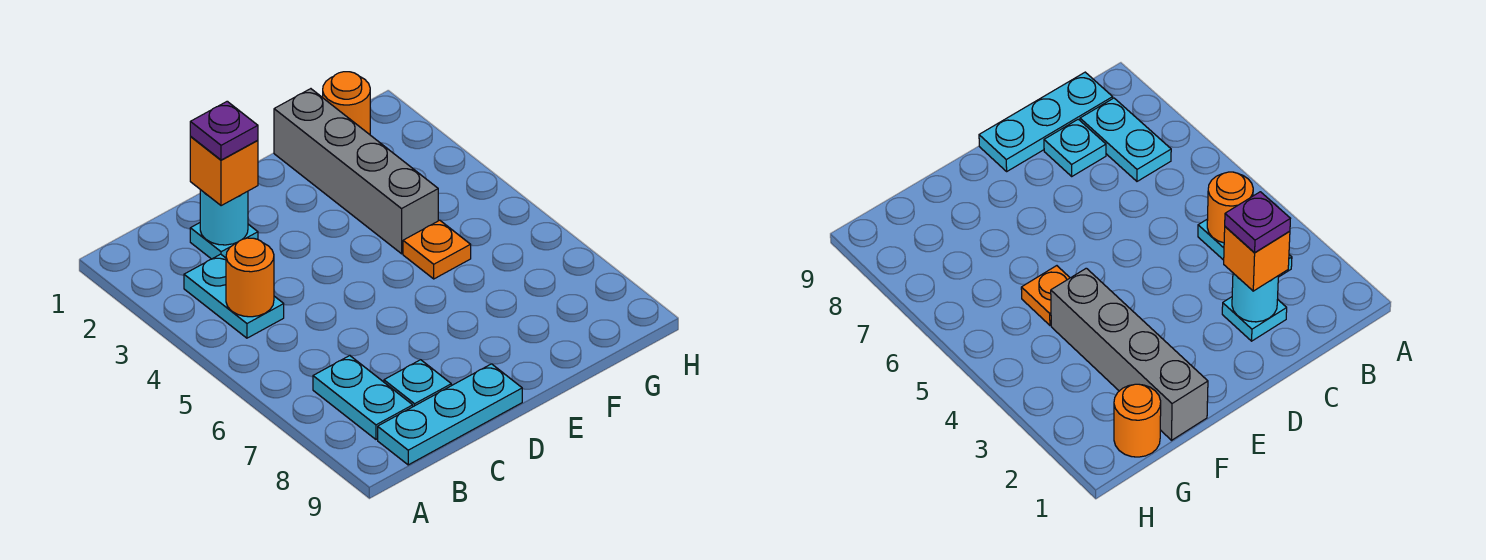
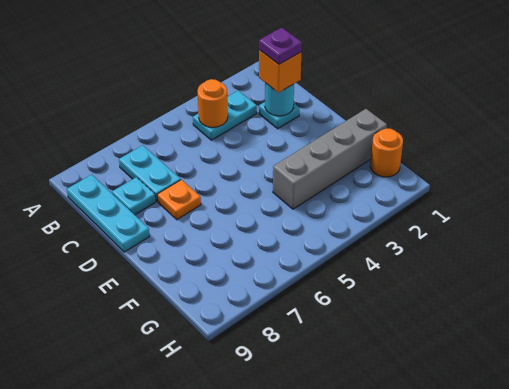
cyan 1x2 plate [313,355,413,439] -> cyan 1x2 plate turned to [119,145,181,201]
orange 1x1 plate [403,220,471,279] -> orange 1x1 plate moved to [157,180,201,220]

